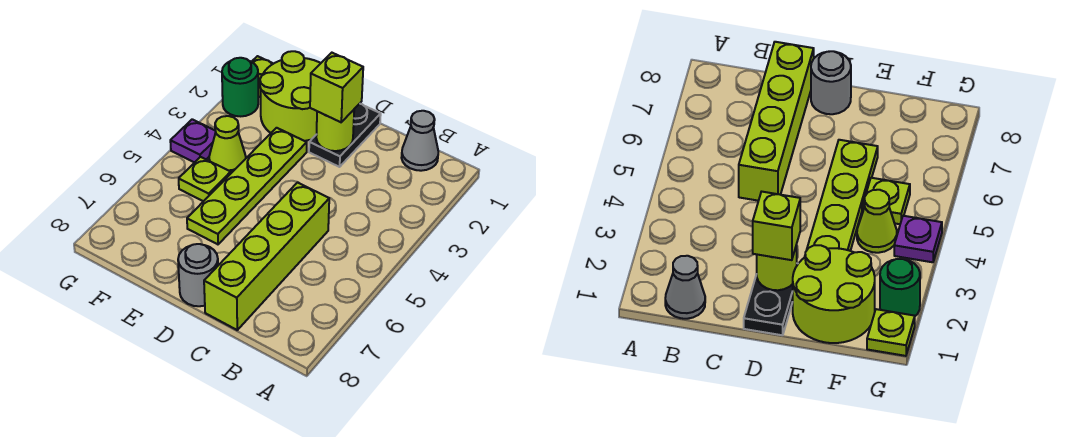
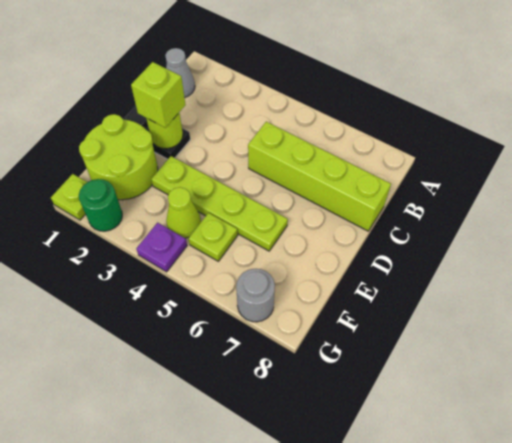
grey 1x1 round brick [178,244,218,306] -> grey 1x1 round brick moved to [236,269,275,322]

